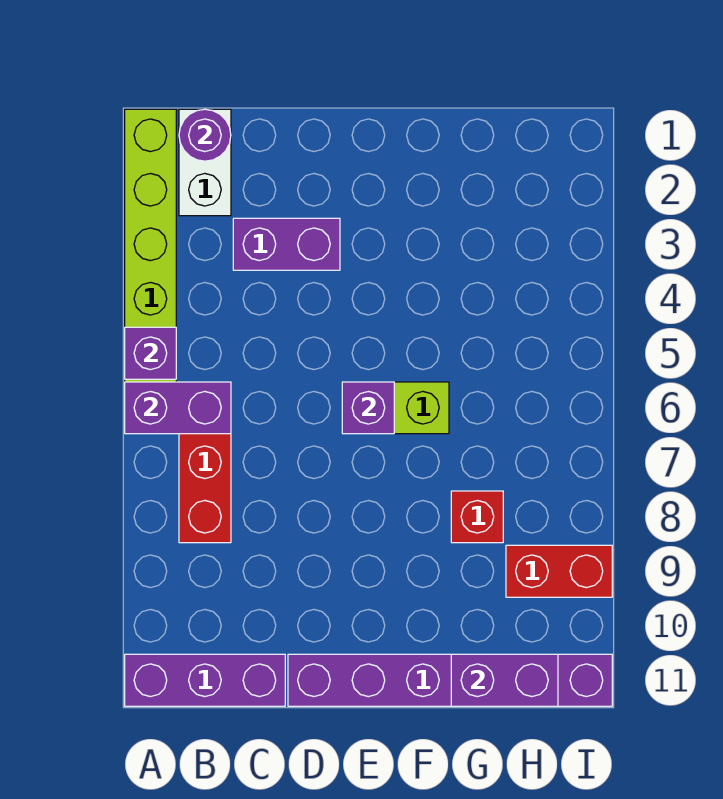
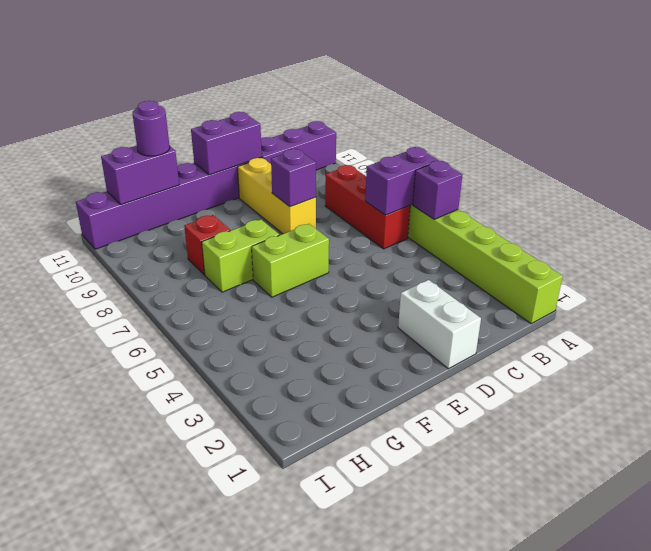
white 1x2 brick [179,109,231,216] -> white 1x2 brick moved to [398,280,481,369]
purple 1x1 round brick [179,109,231,161] -> purple 1x1 round brick moved to [133,101,170,156]
purple 1x2 brick [233,218,340,270] -> purple 1x2 brick moved to [191,112,262,175]
none -> yellow 1x3 brick [237,158,316,234]
purple 1x1 brick [342,382,394,434] -> purple 1x1 brick moved to [271,149,316,207]
none -> lime 1x2 brick [202,219,279,292]
red 1x2 brick [506,545,612,597] -> none

